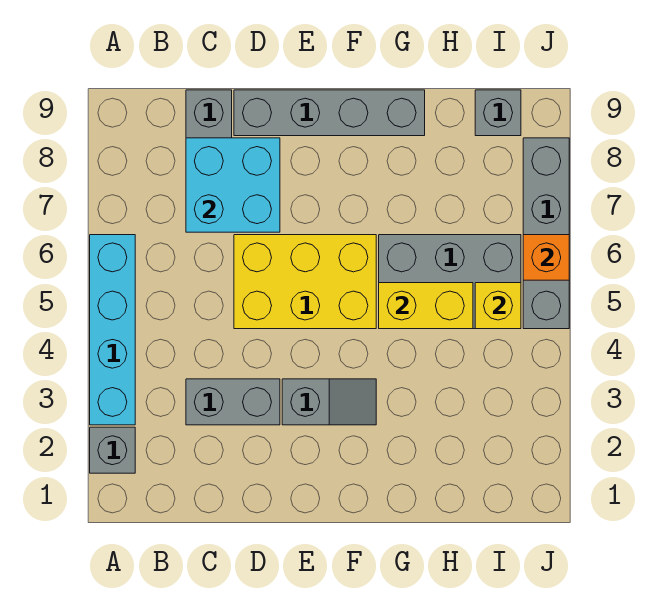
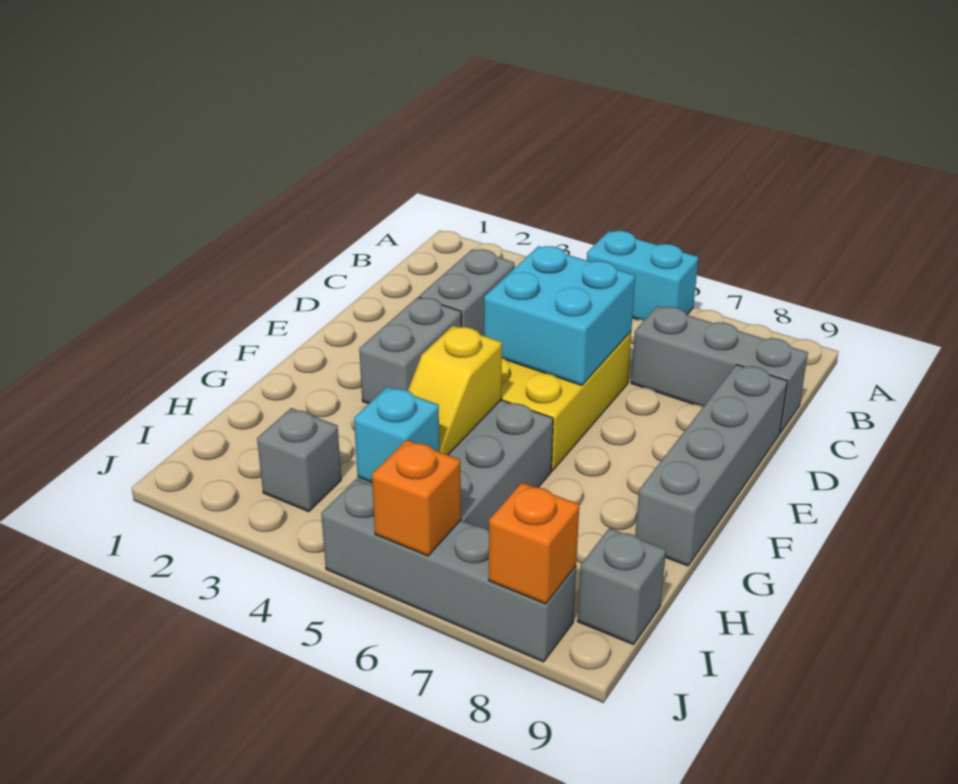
grey 1x1 brick [90,427,135,473] -> grey 1x1 brick moved to [257,408,341,512]
cyan 1x4 brick [90,235,135,425] -> cyan 1x2 brick [587,231,698,320]
cyan 2x2 brick [186,138,280,232] -> cyan 2x2 brick moved to [484,246,635,385]
grey 1x2 slope [282,379,376,425] -> grey 1x2 brick [359,297,461,404]
yellow 1x2 brick [379,283,473,329] -> yellow 1x2 slope [408,326,502,455]
yellow 1x1 brick [475,283,521,329] -> cyan 1x1 brick [354,386,439,482]
none -> orange 1x1 brick [489,483,579,604]

